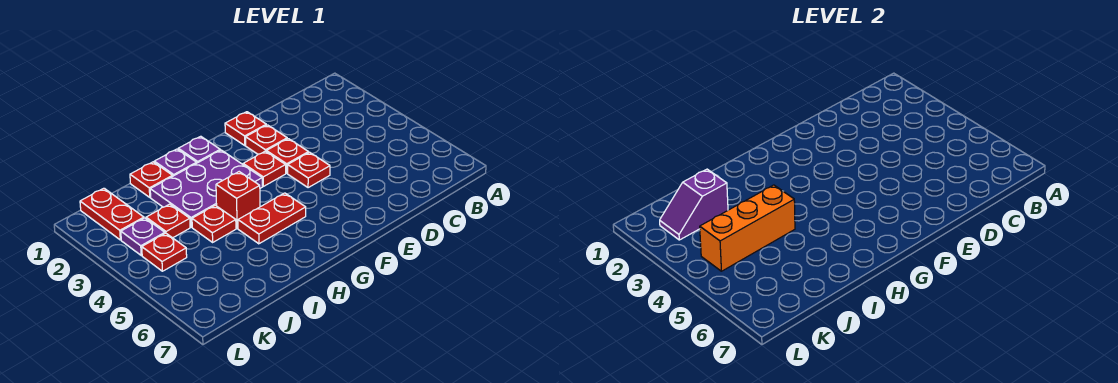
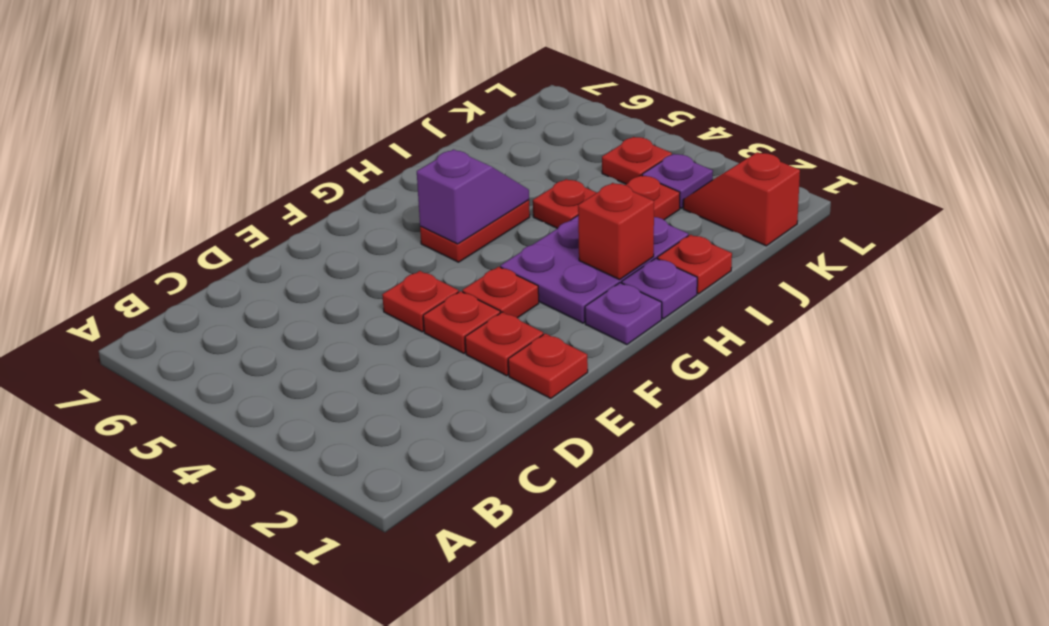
red 1x1 brick [216,172,260,228] -> red 1x1 brick moved to [578,183,654,280]
orange 1x3 brick [700,185,795,271] -> none
purple 1x2 slope [660,169,728,240] -> purple 1x2 slope moved to [417,150,529,244]
red 1x2 plate [80,188,144,240] -> red 1x2 slope [683,152,800,246]

